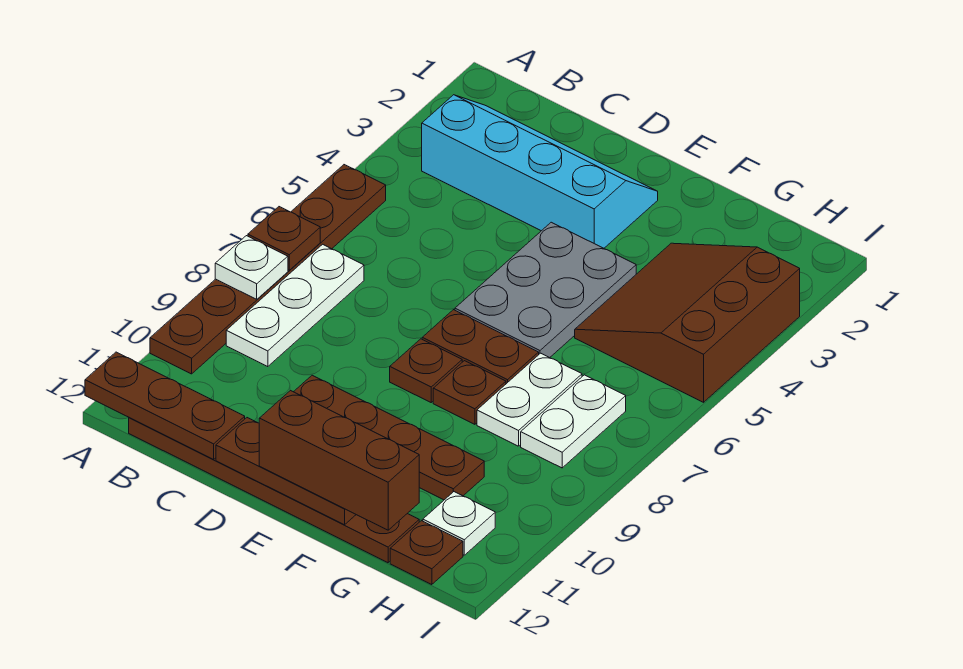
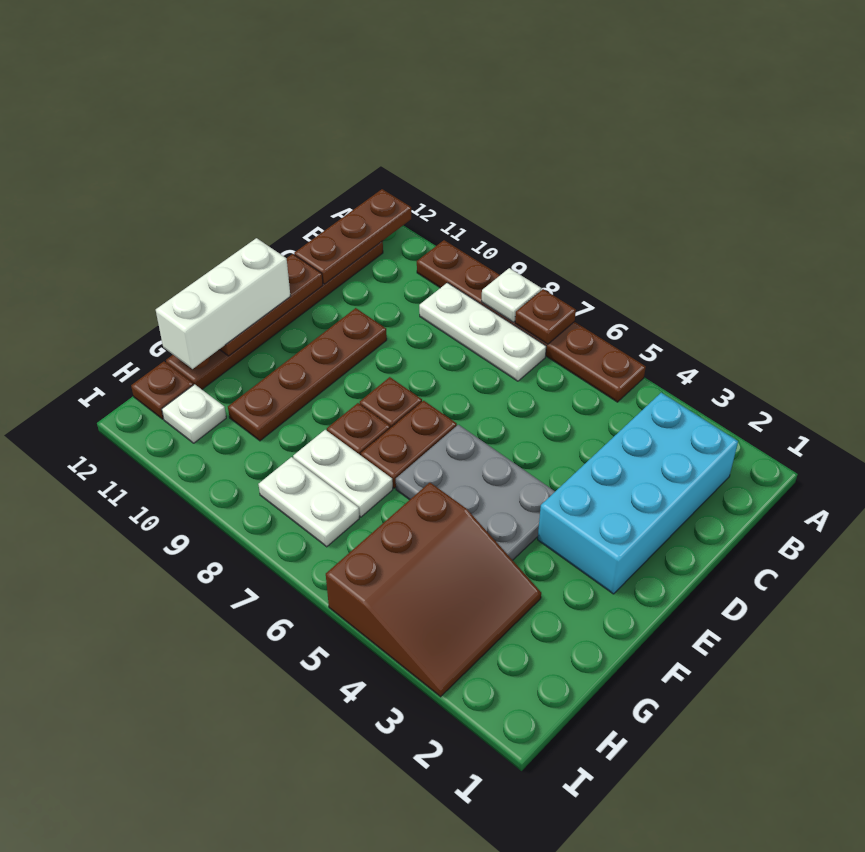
cyan 2x4 slope [422,95,658,248] -> cyan 2x4 brick [538,393,738,594]
brown 1x3 brick [259,391,419,530] -> white 1x3 brick [156,238,290,369]
brown 3x3 slope [575,243,800,402] -> brown 3x3 slope turned to [326,482,541,697]

